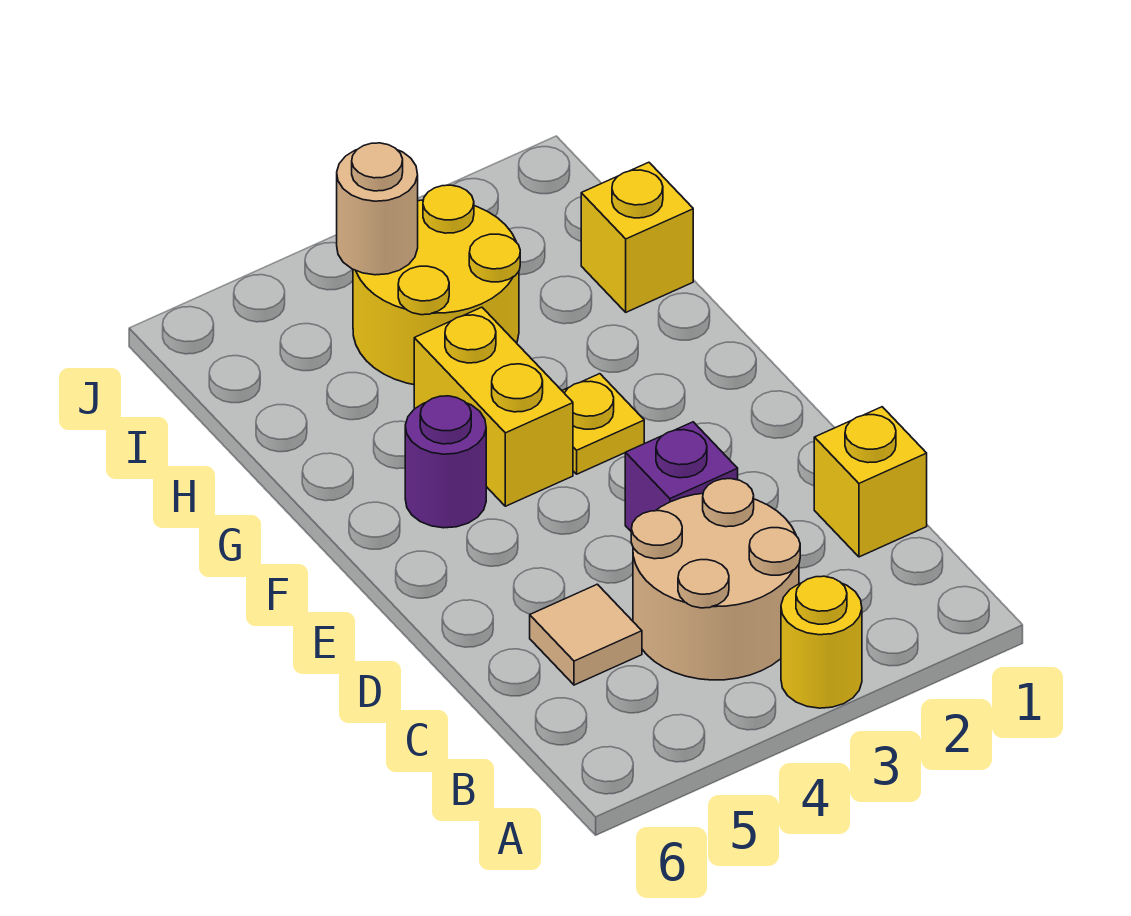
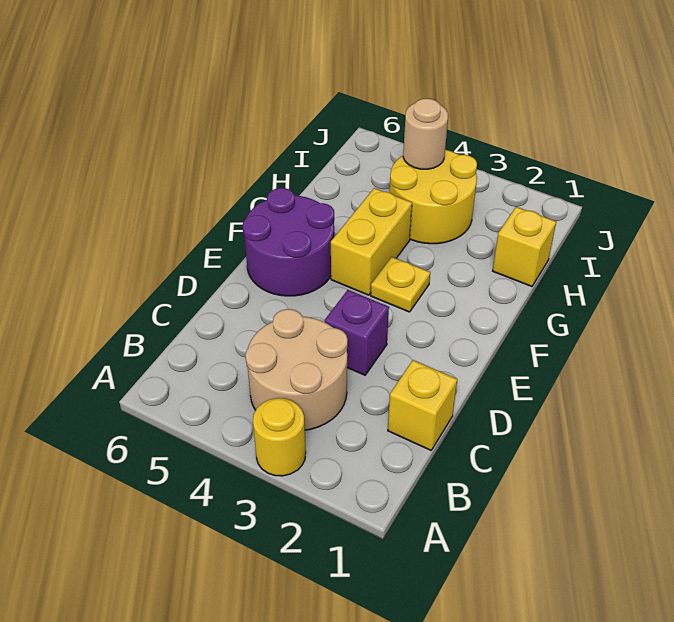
tan 1x1 tile [530,584,642,685] -> none
purple 1x1 round brick [405,396,486,528] -> purple 2x2 round brick [243,188,334,296]

